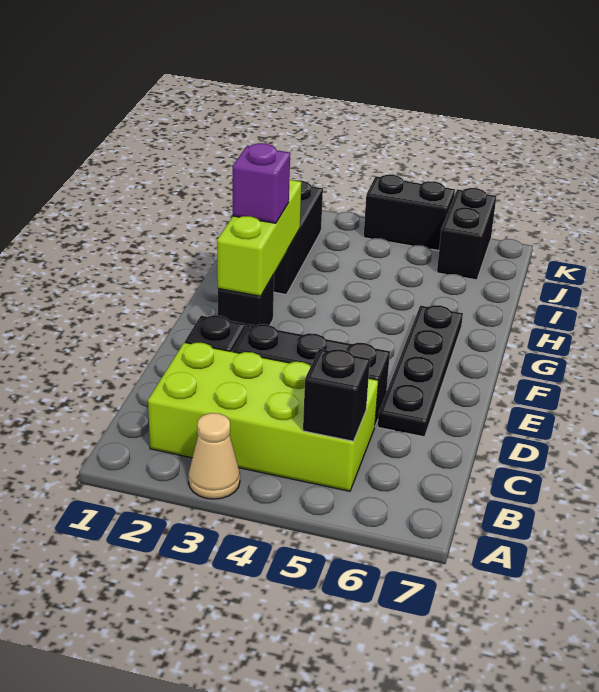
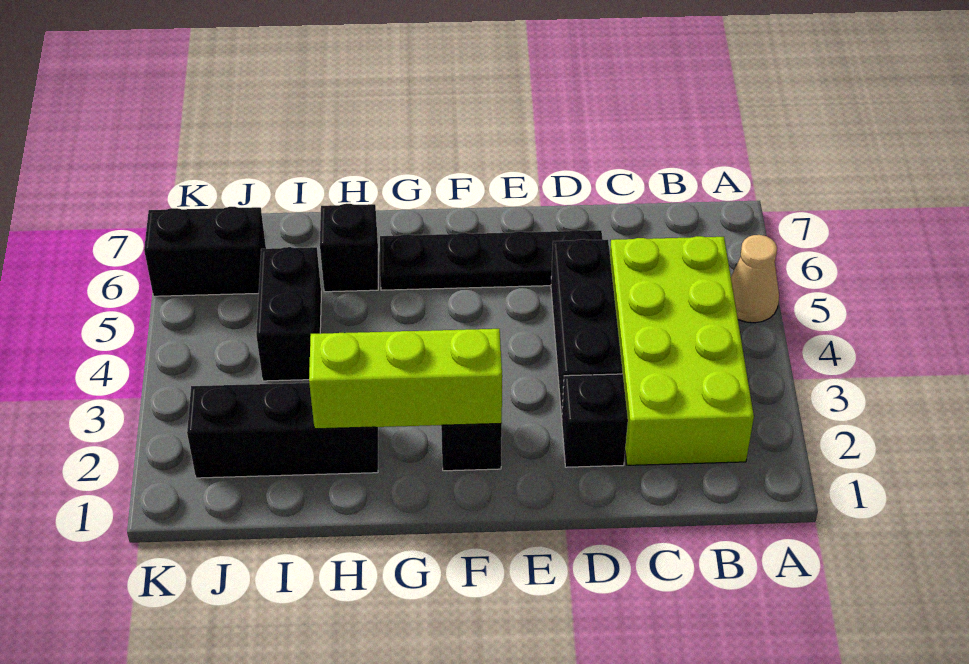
tan 1x1 cone [188,413,240,499] -> tan 1x1 cone moved to [731,235,779,323]
black 1x1 brick [303,349,370,441] -> black 1x1 brick moved to [320,204,378,292]
purple 1x1 brick [233,143,290,223] -> none
black 1x2 brick [364,175,455,251] -> black 1x2 brick moved to [256,247,321,381]

